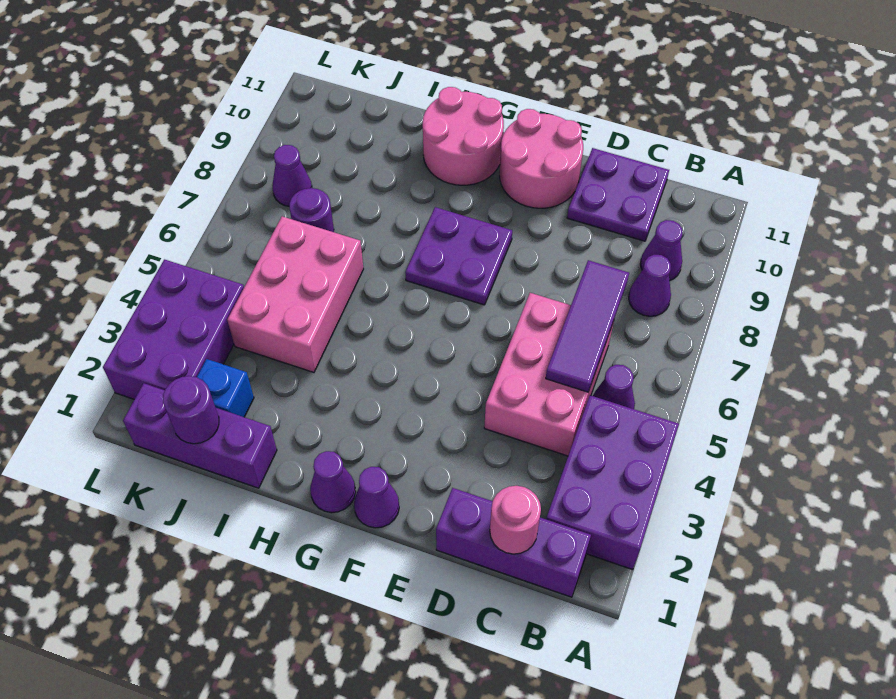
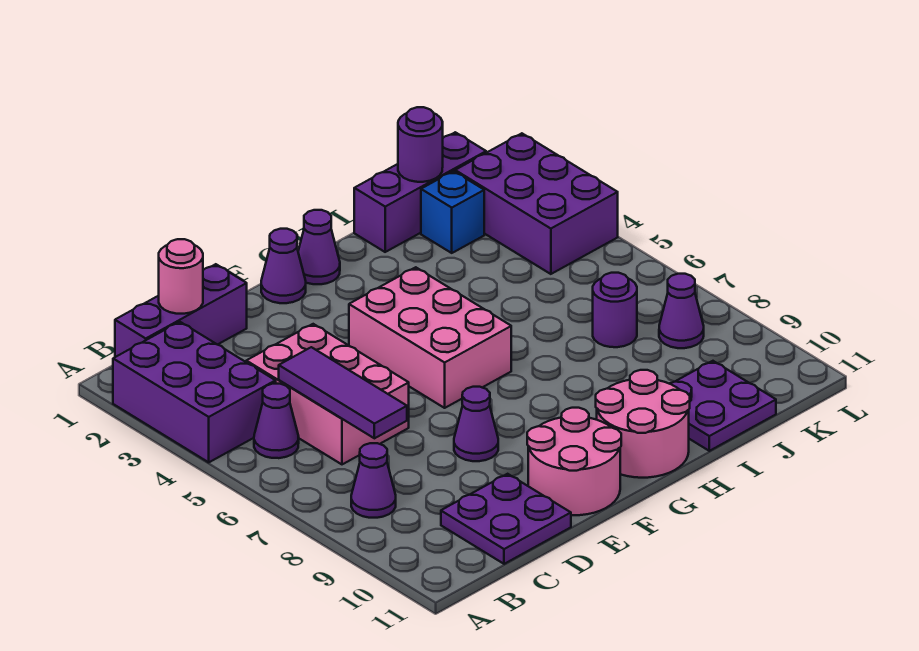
purple 1x1 cone [640,220,682,281] -> purple 1x1 cone moved to [454,387,498,461]
purple 2x2 plate [405,207,512,305] -> purple 2x2 plate moved to [669,361,776,451]
pink 2x3 brick [227,216,363,372] -> pink 2x3 brick moved to [349,267,511,408]

